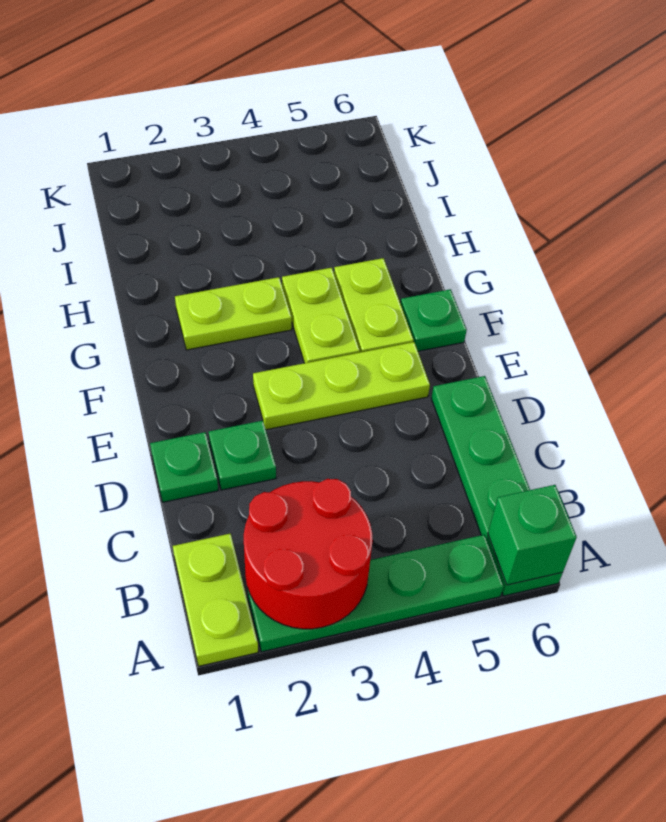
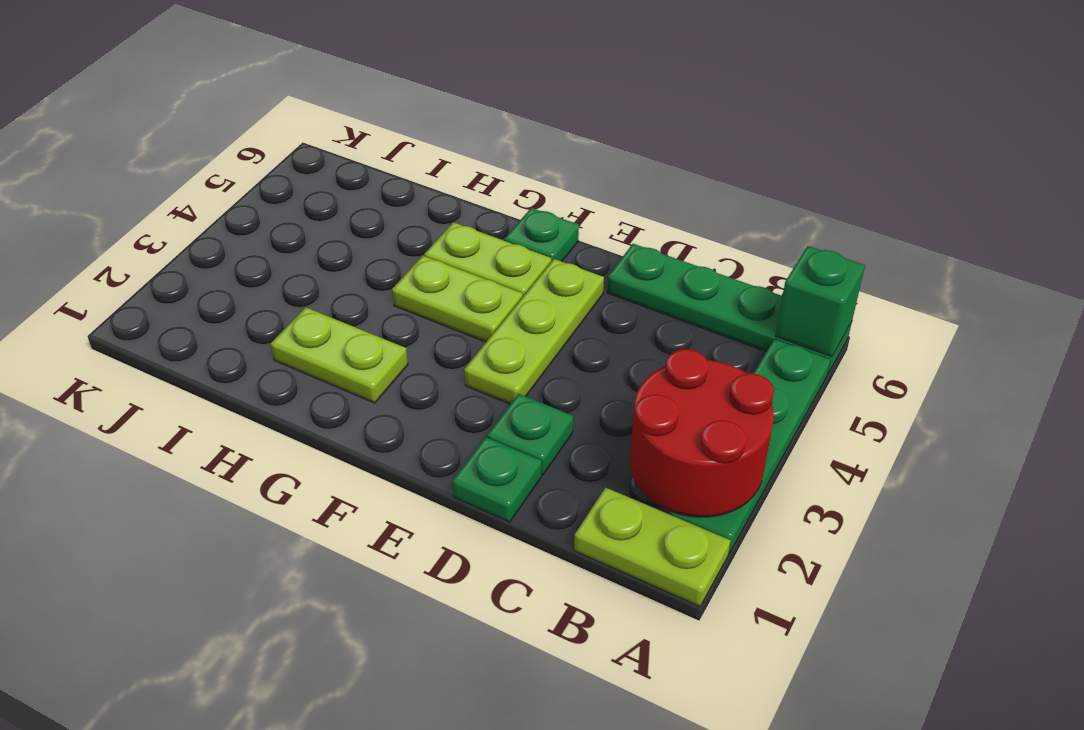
lime 1x2 plate [175,277,292,350] -> lime 1x2 plate turned to [271,307,408,403]

